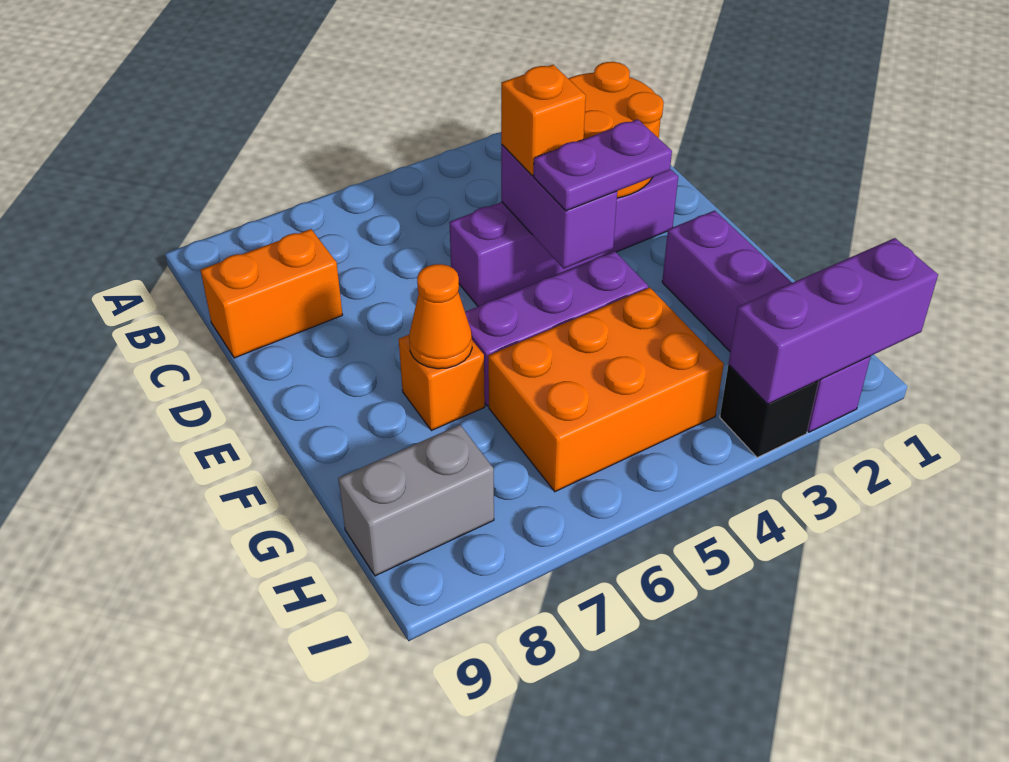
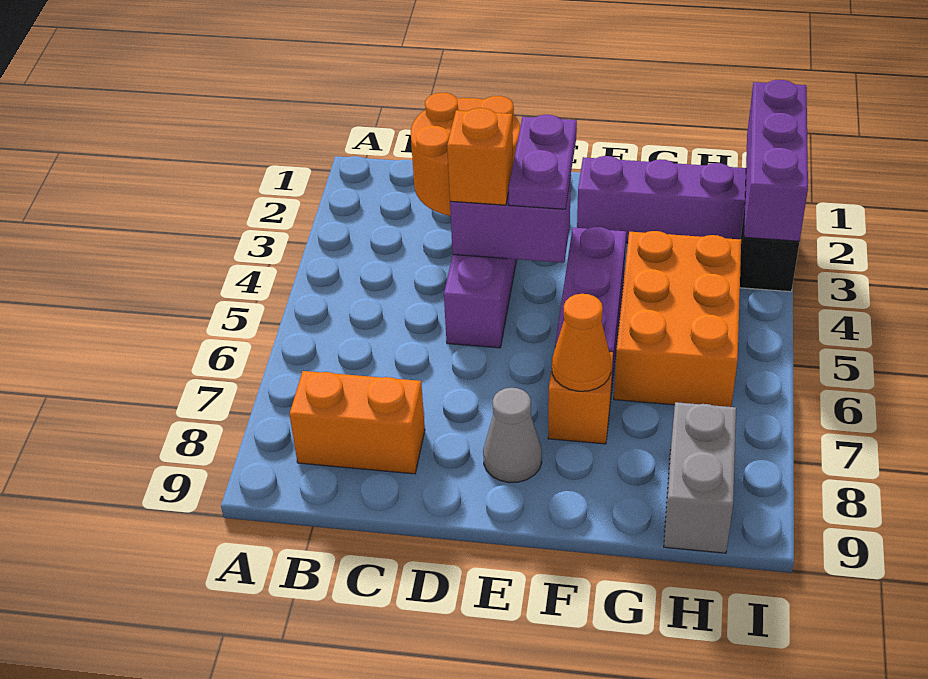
orange 1x2 brick [201,229,343,358] -> orange 1x2 brick turned to [289,371,425,474]
none -> grey 1x1 cone [483,388,542,483]

